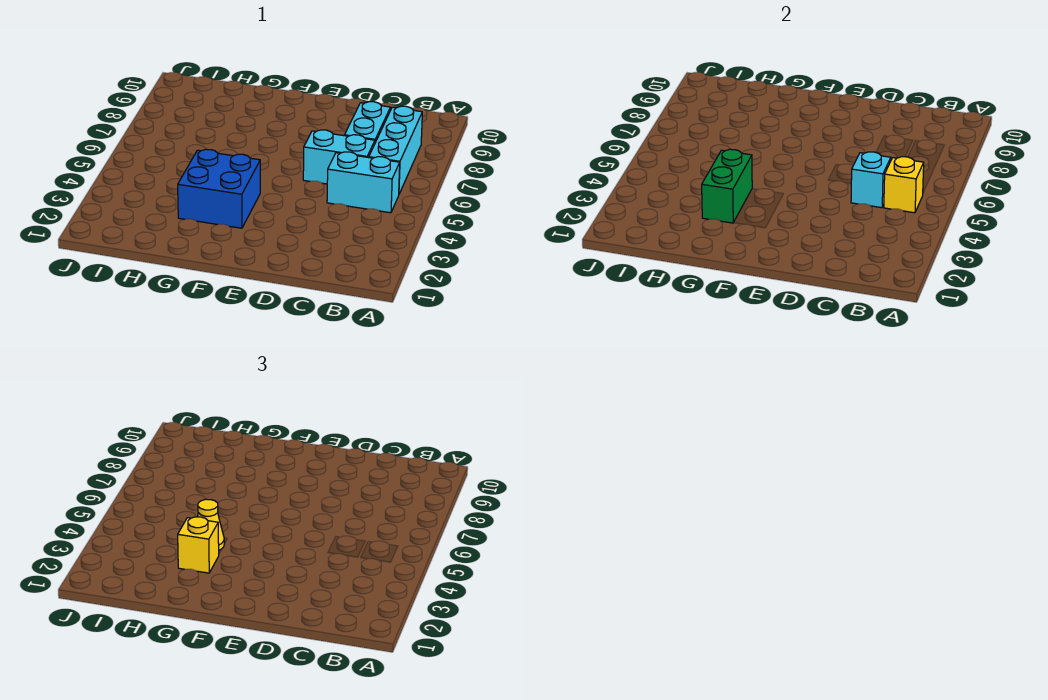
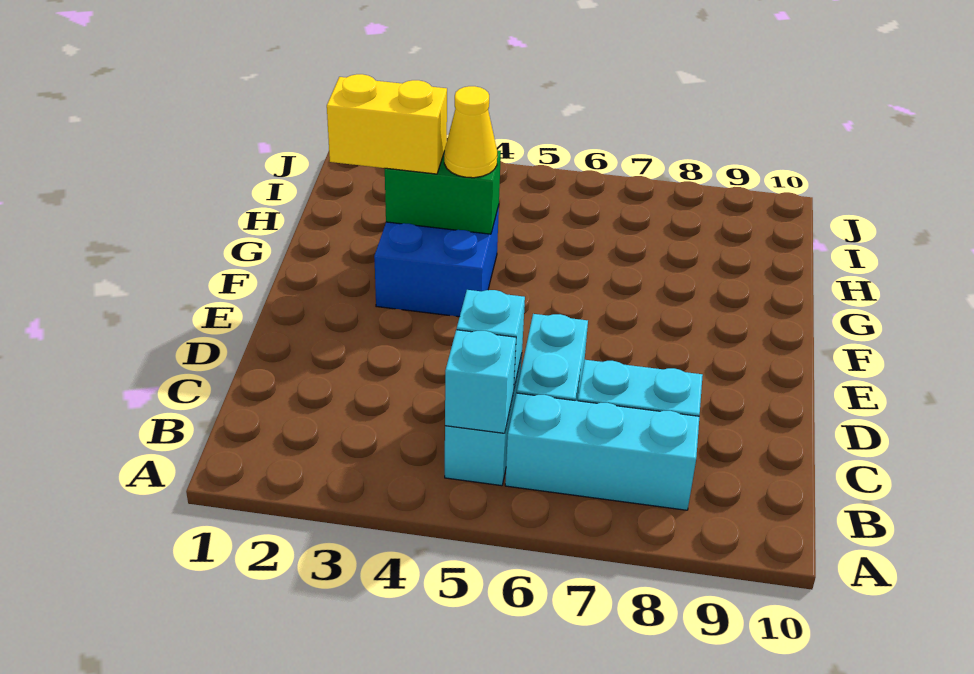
yellow 1x1 brick [884,157,924,213] -> cyan 1x1 brick [445,330,516,433]
yellow 1x1 brick [178,517,219,573] -> yellow 1x2 brick [327,74,447,174]

